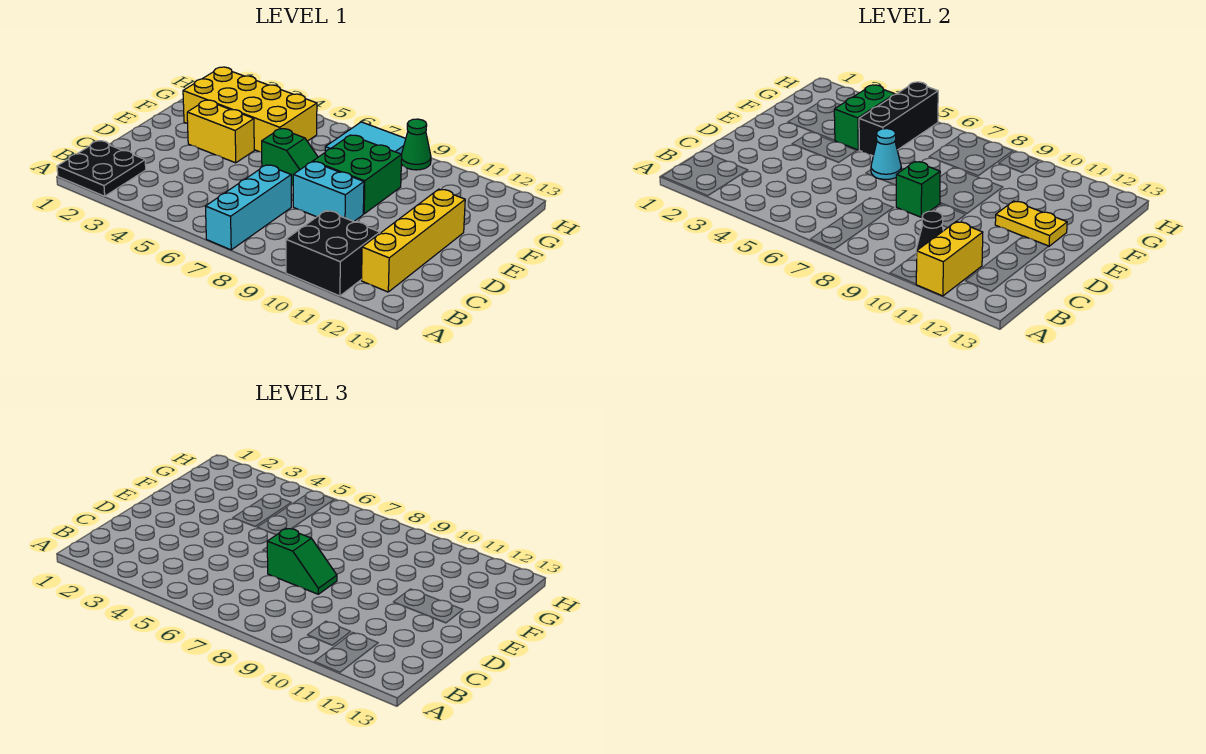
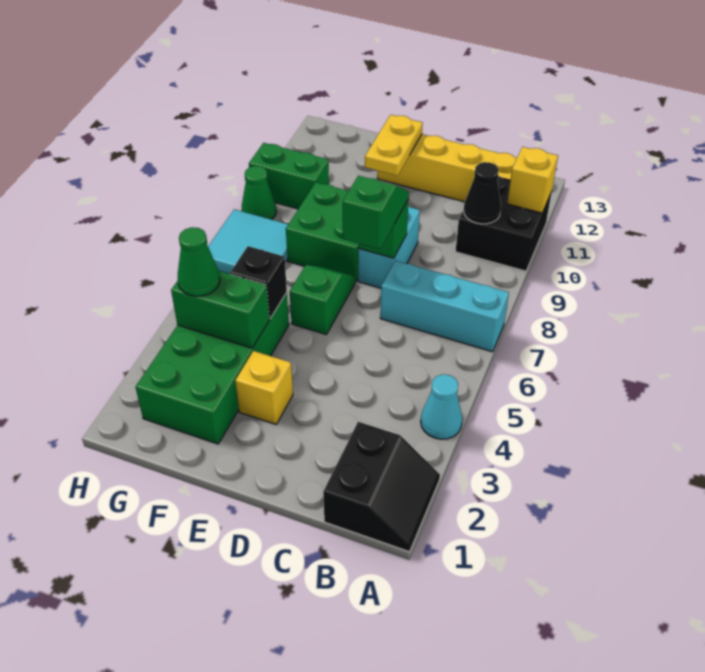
black 2x2 plate [57,141,146,196] -> black 2x2 slope [323,422,440,552]
yellow 1x2 brick [916,221,983,296] -> yellow 1x1 brick [507,147,558,213]
yellow 1x2 brick [187,100,254,163] -> yellow 1x1 brick [235,351,293,424]
cyan 1x1 cone [871,129,901,179] -> cyan 1x1 cone moved to [421,374,462,439]
yellow 2x4 brick [183,67,317,152] -> green 2x4 brick [136,293,289,444]
black 1x3 brick [859,82,938,156] -> black 1x1 brick [230,246,287,318]
none -> green 1x1 cone [178,227,220,296]
none -> green 1x2 brick [249,143,329,209]

